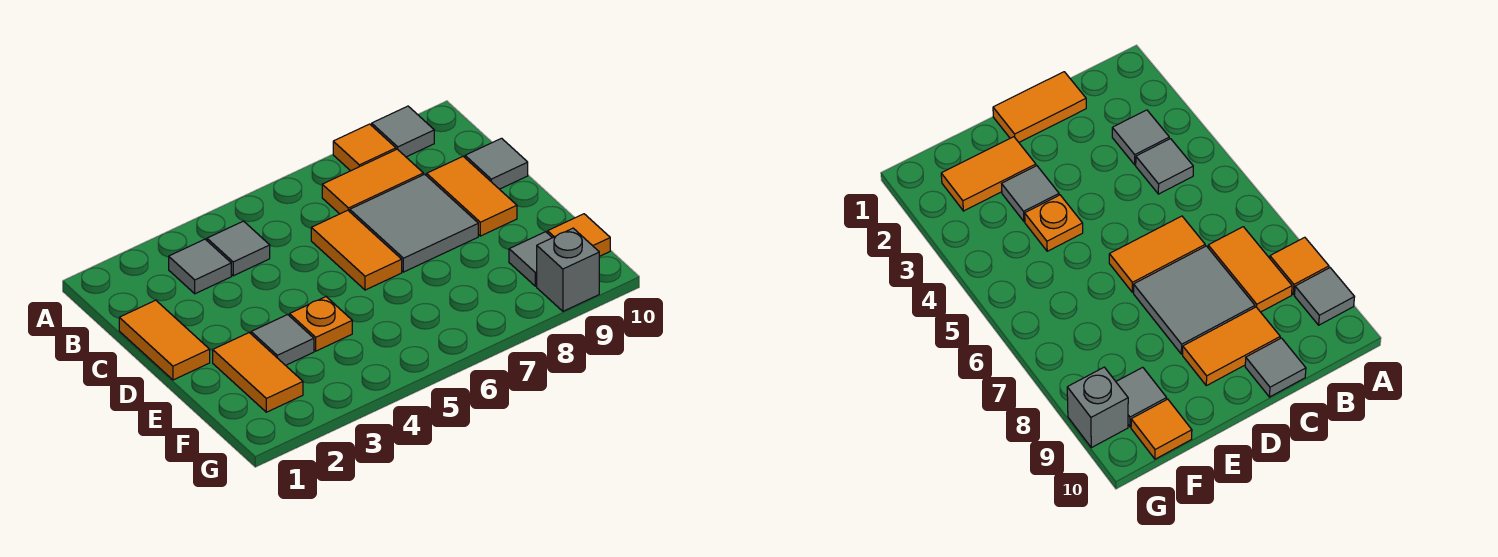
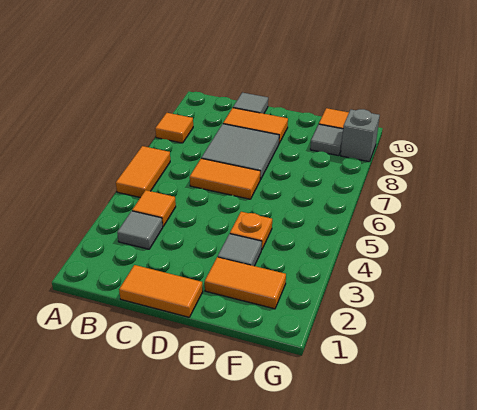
grey 1x1 tile [372,106,434,157] -> none
grey 1x1 tile [207,221,270,276] -> orange 1x1 tile [132,190,176,226]
orange 1x2 tile [322,149,423,214] -> orange 1x2 tile moved to [116,146,170,197]

